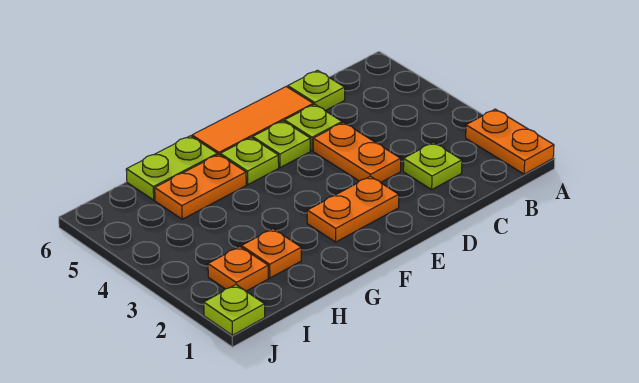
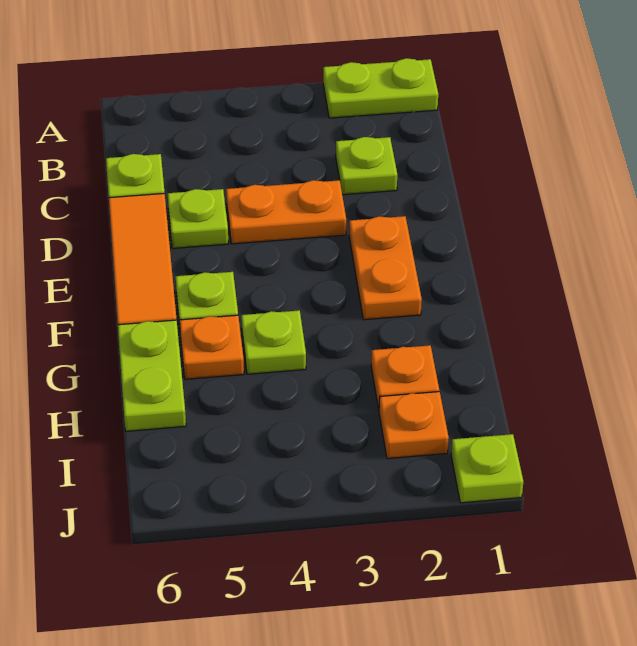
orange 1x2 plate [466,109,554,174] -> lime 1x2 plate [323,58,438,118]
lime 1x1 plate [253,121,310,168] -> lime 1x1 plate moved to [241,310,306,374]
orange 1x2 plate [155,154,246,219] -> orange 1x1 plate [180,315,244,379]

